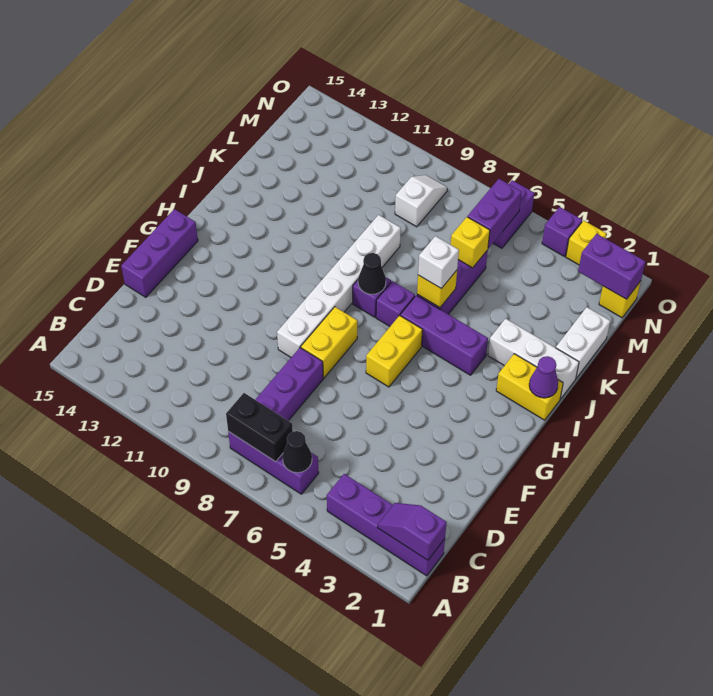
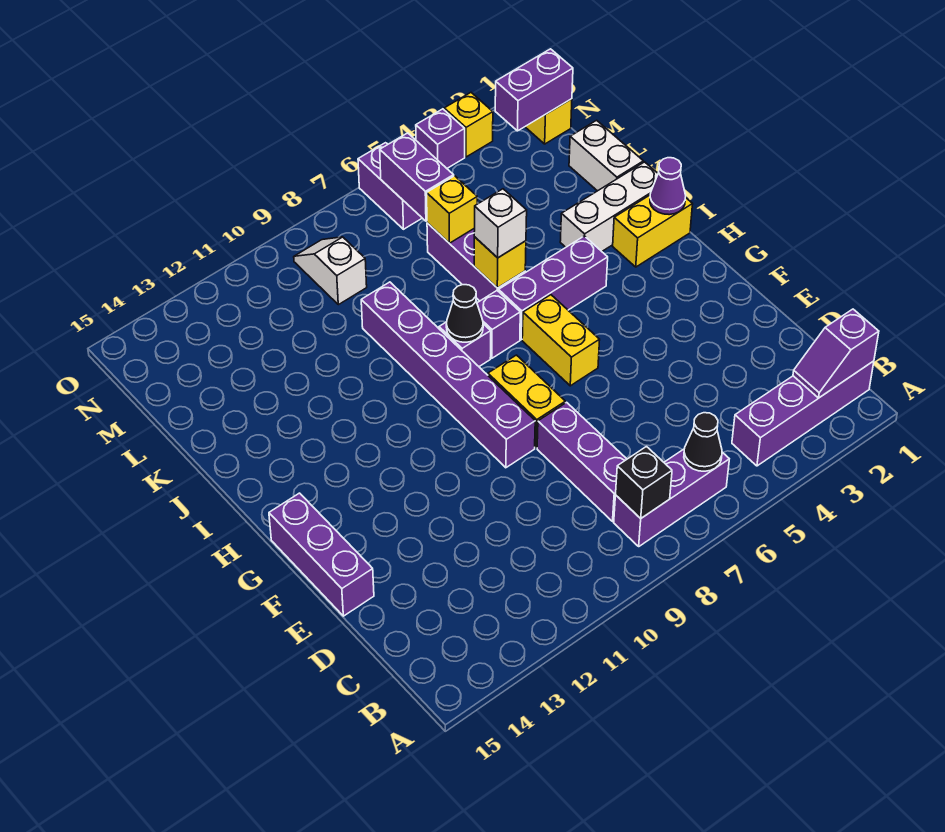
black 1x2 brick [226,393,293,462] -> black 1x1 brick [616,447,672,518]
white 1x6 brick [277,215,401,357] -> purple 1x6 brick [361,282,535,468]

